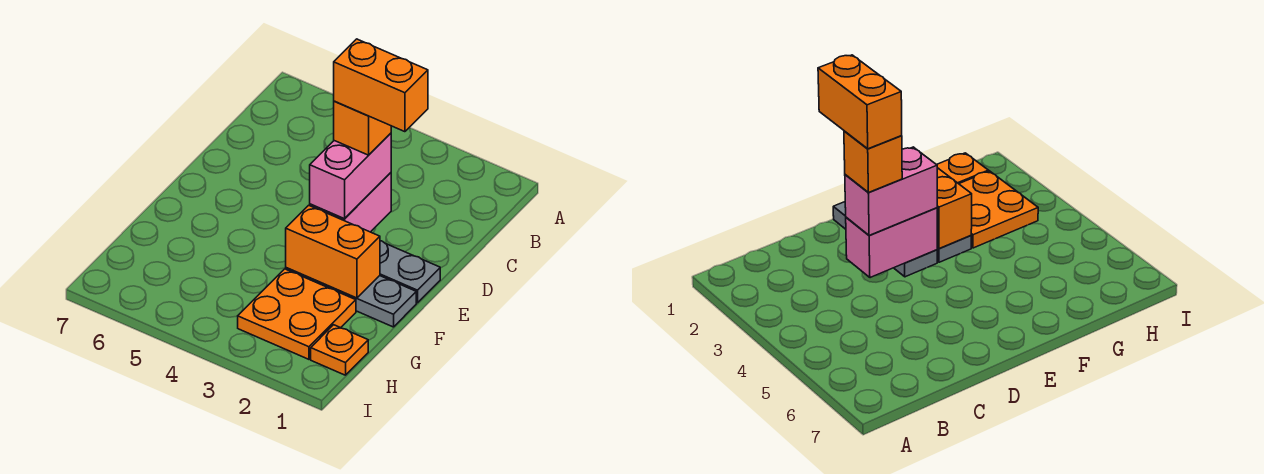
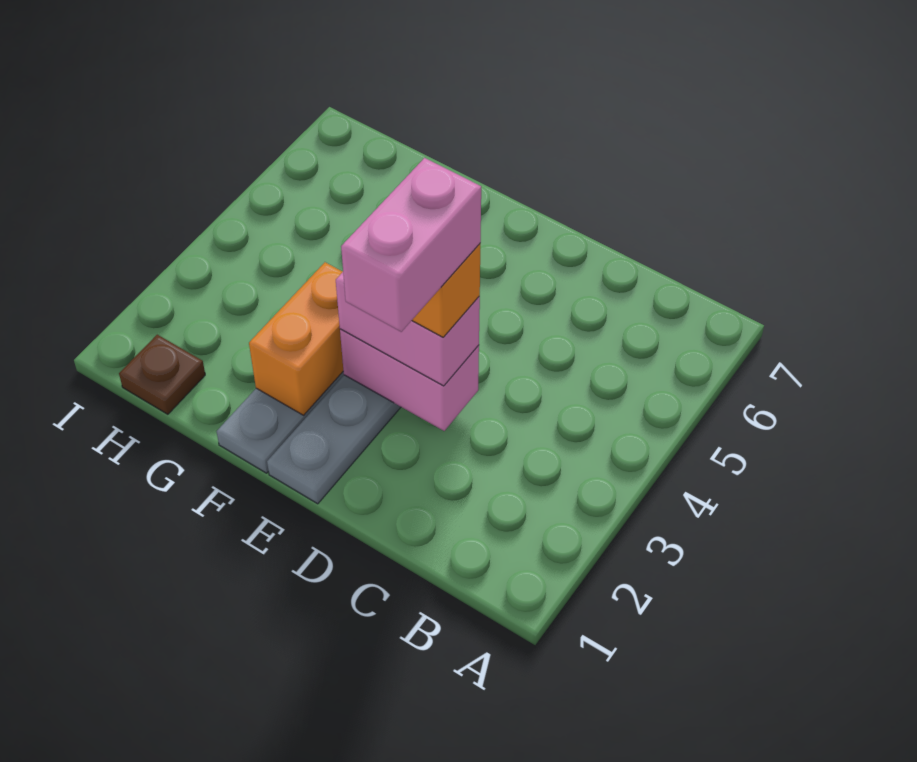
orange 1x2 brick [334,39,428,132] -> pink 1x2 brick [341,158,481,332]
orange 2x2 plate [238,269,356,359] -> none
orange 1x1 plate [311,325,368,375] -> brown 1x1 plate [119,335,205,414]

